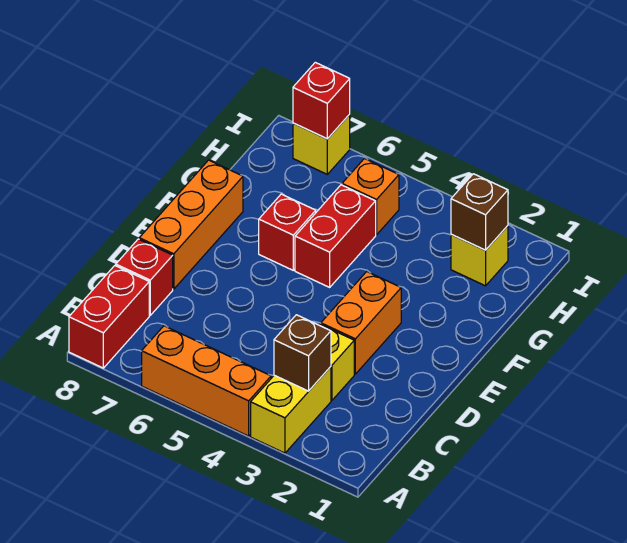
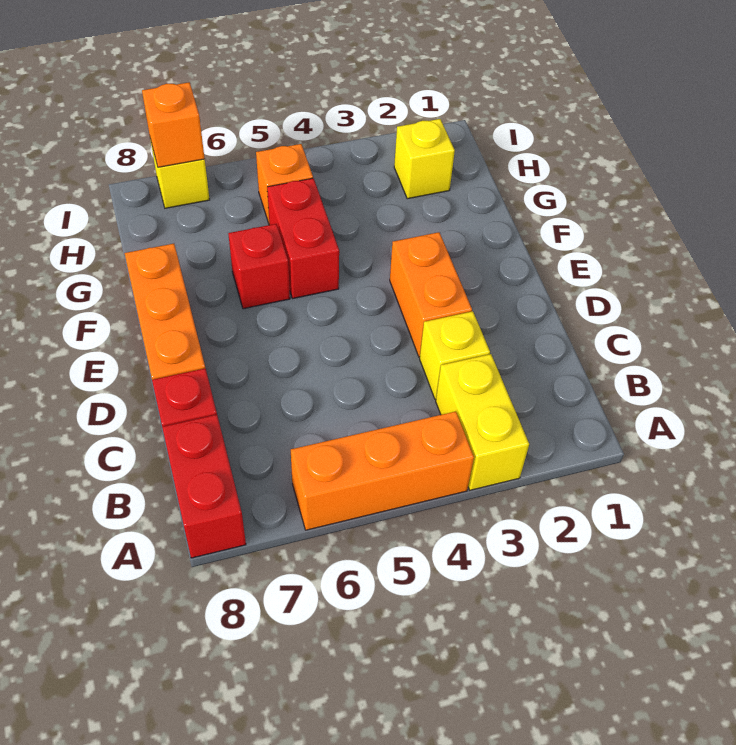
brown 1x1 brick [274,315,331,391] -> none
brown 1x1 brick [451,174,508,250] -> none
red 1x1 brick [293,62,350,139] -> orange 1x1 brick [142,82,205,167]

